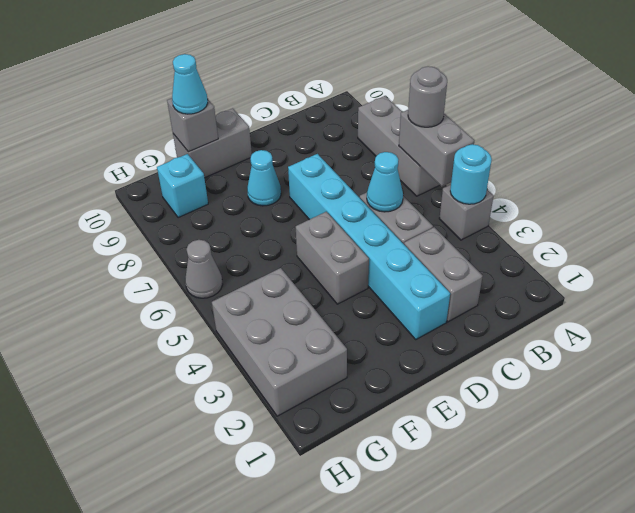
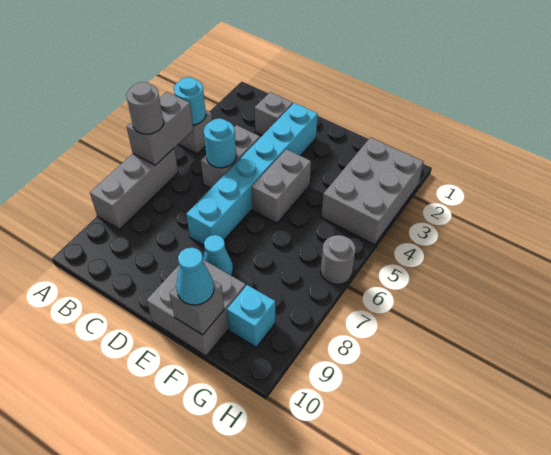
grey 1x2 brick [404,227,483,322] -> grey 1x1 brick [255,92,293,135]
cyan 1x1 cone [367,152,403,212] -> cyan 1x1 round brick [204,118,236,168]
grey 1x2 brick [173,108,252,178] -> grey 2x2 brick [146,260,246,356]
grey 1x1 cone [185,240,223,298] -> grey 1x1 round brick [321,235,356,285]

